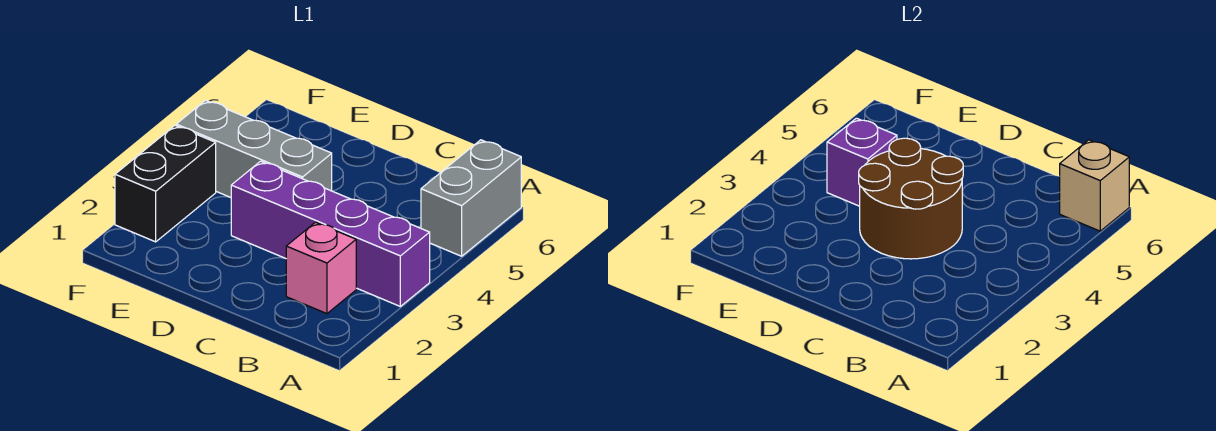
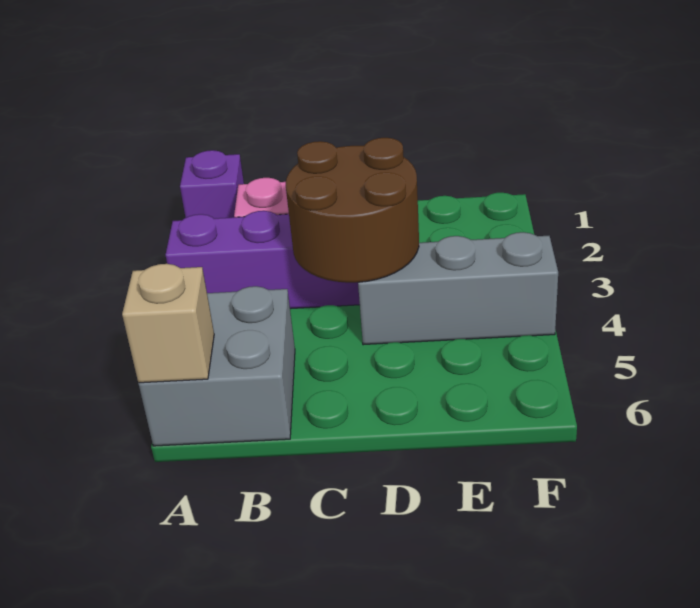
grey 1x2 brick [421,140,521,256] -> grey 2x2 brick [138,286,295,446]
purple 1x1 brick [827,118,897,206] -> purple 1x1 brick moved to [180,150,244,218]
black 1x2 brick [115,126,216,242] -> none

